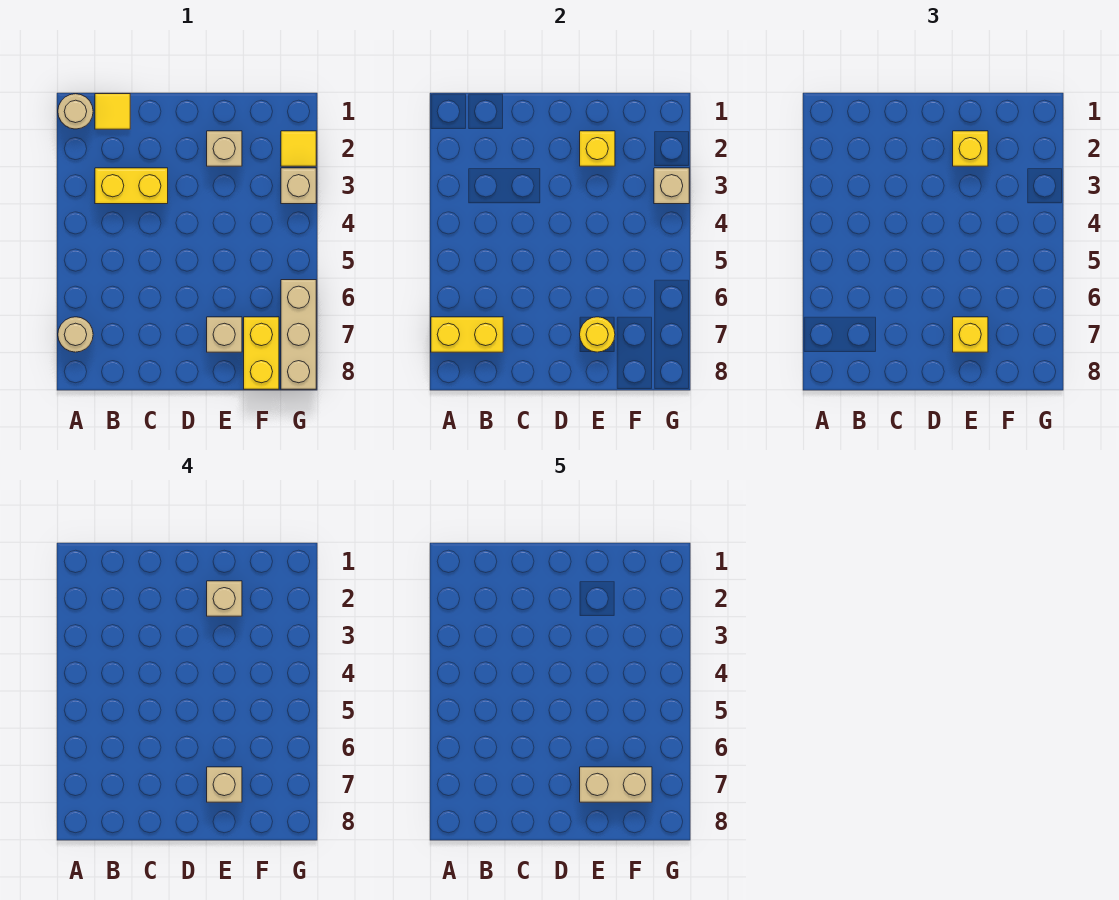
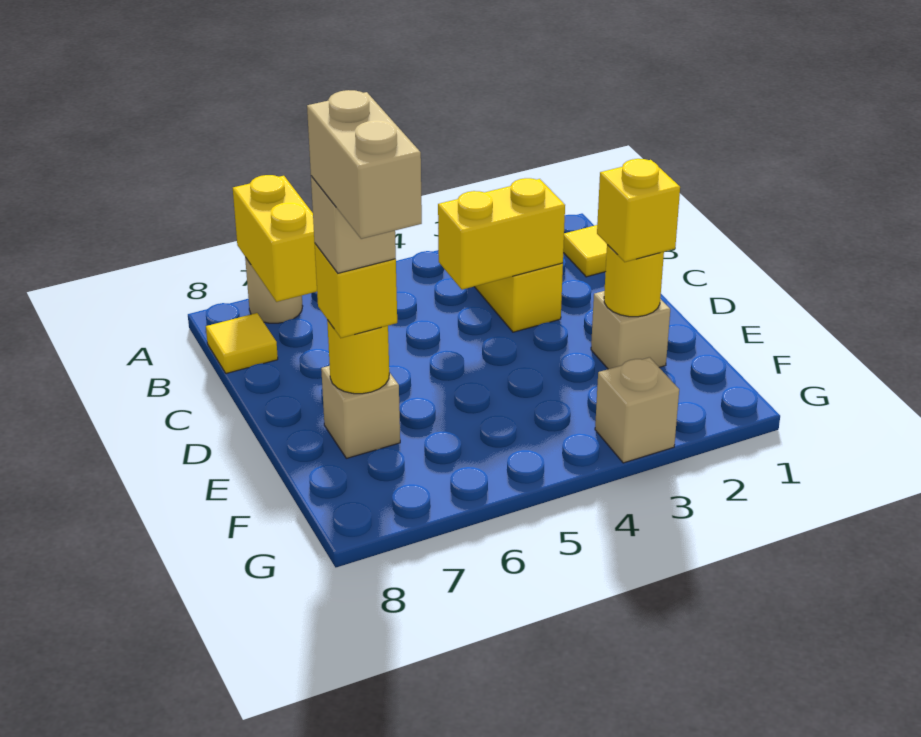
tan 1x1 round brick [58,94,93,129] -> none
yellow 1x1 brick [580,131,615,166] -> yellow 1x1 round brick [604,245,664,317]
tan 1x1 brick [207,581,242,616] -> none
yellow 1x2 brick [244,317,279,389] -> yellow 1x2 brick moved to [438,178,565,290]
yellow 1x1 tile [281,131,316,166] -> yellow 1x1 tile moved to [206,313,278,374]
tan 1x1 brick [654,168,689,204] -> none
tan 1x3 brick [281,280,316,389] -> none

